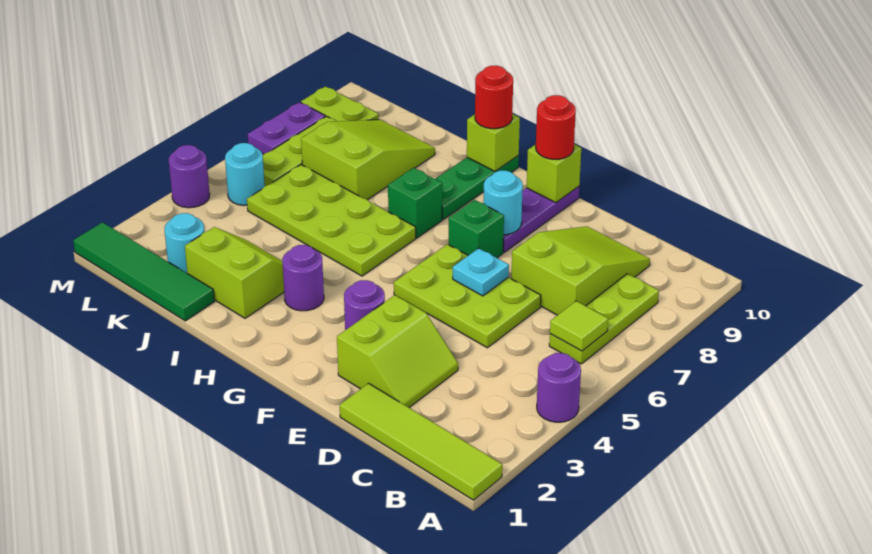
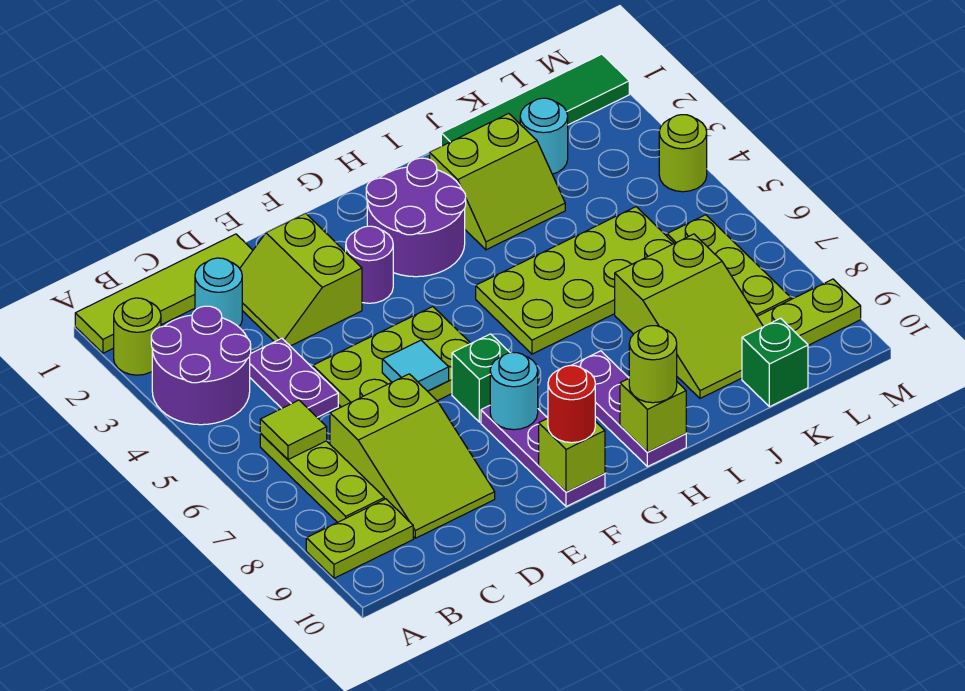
none -> lime 1x1 round brick [114,298,161,375]
purple 1x1 round brick [537,353,581,422] -> purple 2x2 round brick [151,306,251,425]
none -> lime 1x2 plate [306,499,413,578]
cyan 1x1 plate [453,248,509,296] -> cyan 1x1 tile [382,340,449,391]
purple 1x1 round brick [282,245,324,311] -> purple 2x2 round brick [366,158,466,277]
green 1x1 brick [388,168,442,238] -> green 1x1 brick moved to [742,318,808,407]
green 1x3 plate [436,156,519,219] -> purple 1x3 plate [571,351,686,467]
red 1x1 round brick [475,66,513,129] -> lime 1x1 round brick [629,326,677,403]
cyan 1x1 round brick [225,143,265,206] -> cyan 1x1 round brick moved to [195,258,242,327]
purple 1x1 round brick [169,145,210,208] -> lime 1x1 round brick [659,115,707,192]
purple 1x2 plate [248,102,325,154] -> purple 1x2 plate moved to [250,338,338,417]

